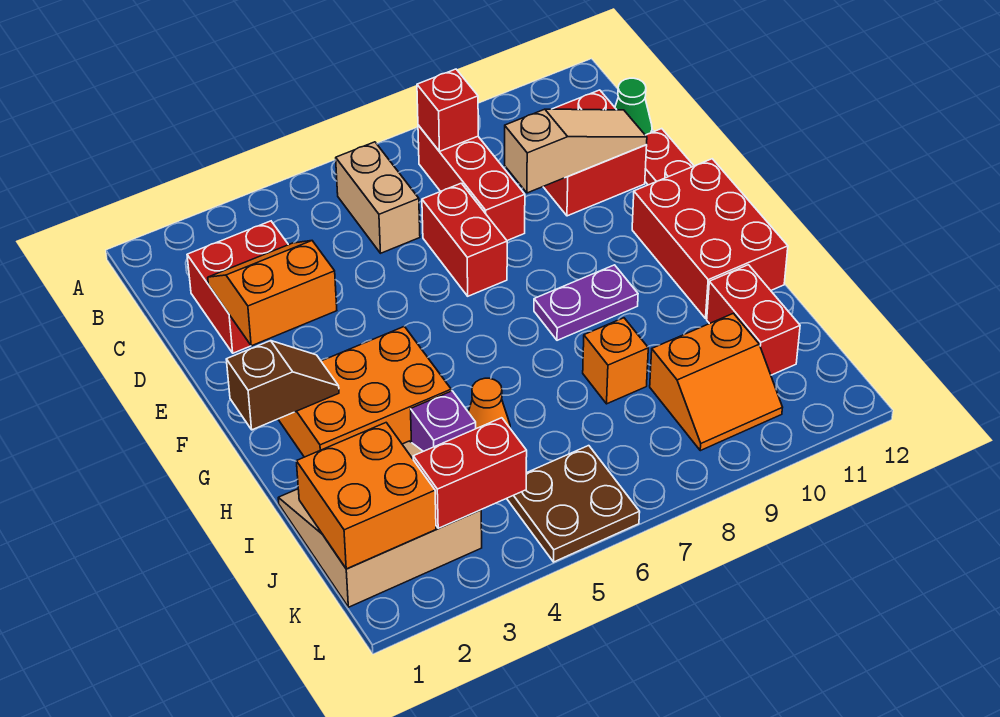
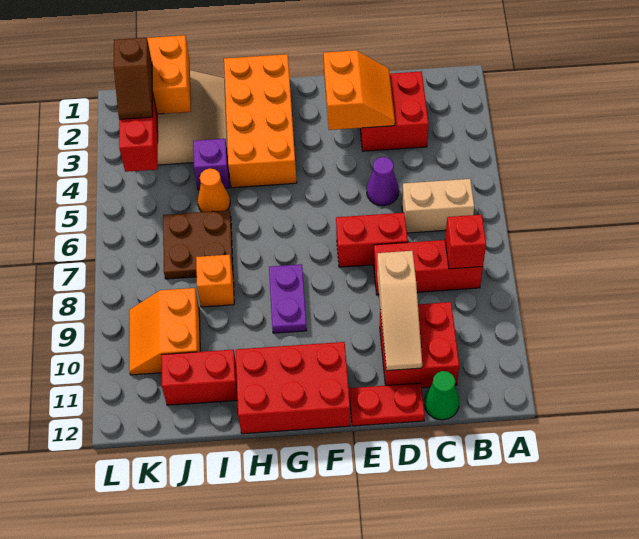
none -> purple 1x1 cone [367,157,399,206]
brown 1x2 slope [226,341,339,430] -> brown 1x2 slope moved to [114,38,153,119]
orange 2x3 brick [278,326,451,457] -> orange 2x4 brick [224,54,297,188]
brown 2x2 plate [507,446,640,562] -> brown 2x2 plate moved to [163,210,233,279]

